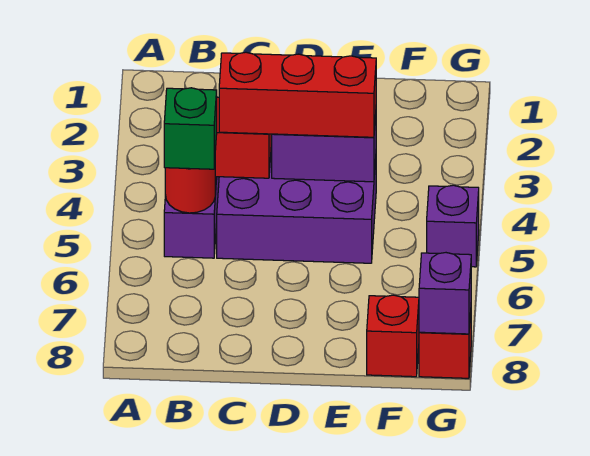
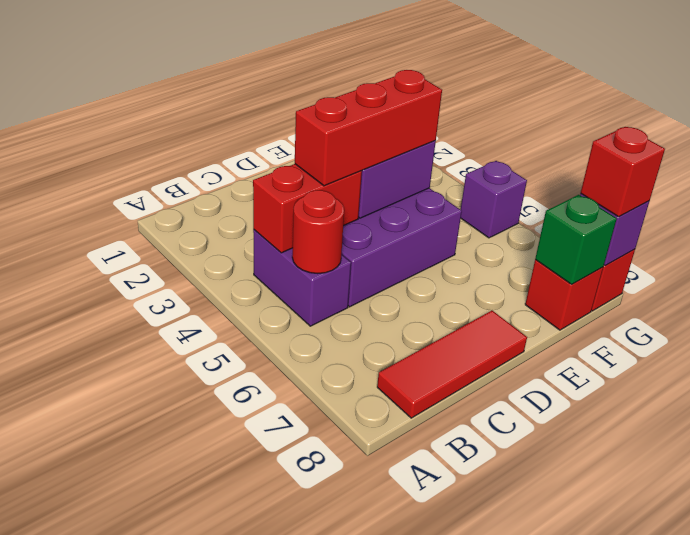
green 1x1 brick [164,88,217,169] -> green 1x1 brick moved to [535,195,617,284]
none -> red 1x3 tile [377,310,527,418]
none -> red 1x1 brick [581,127,665,217]

